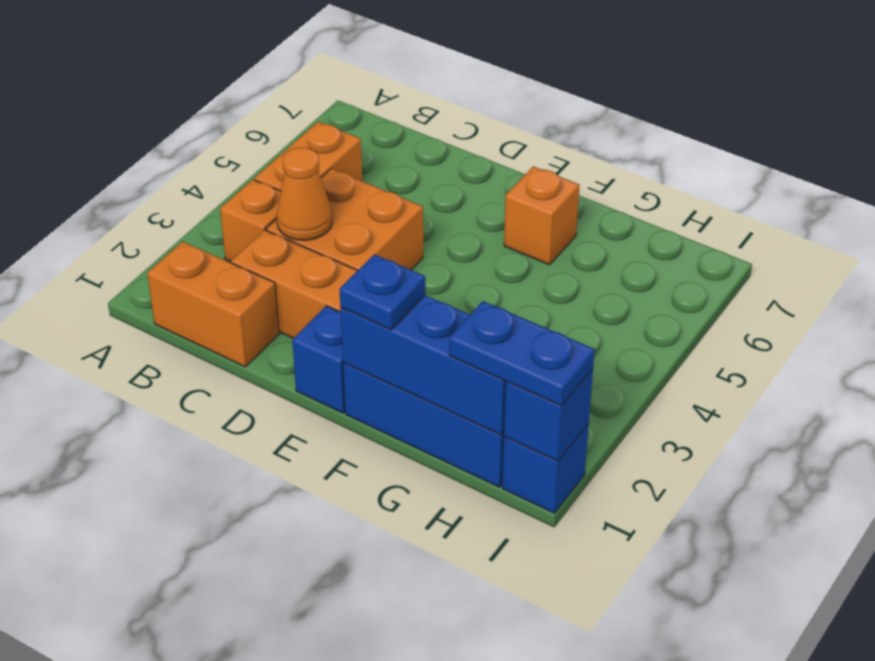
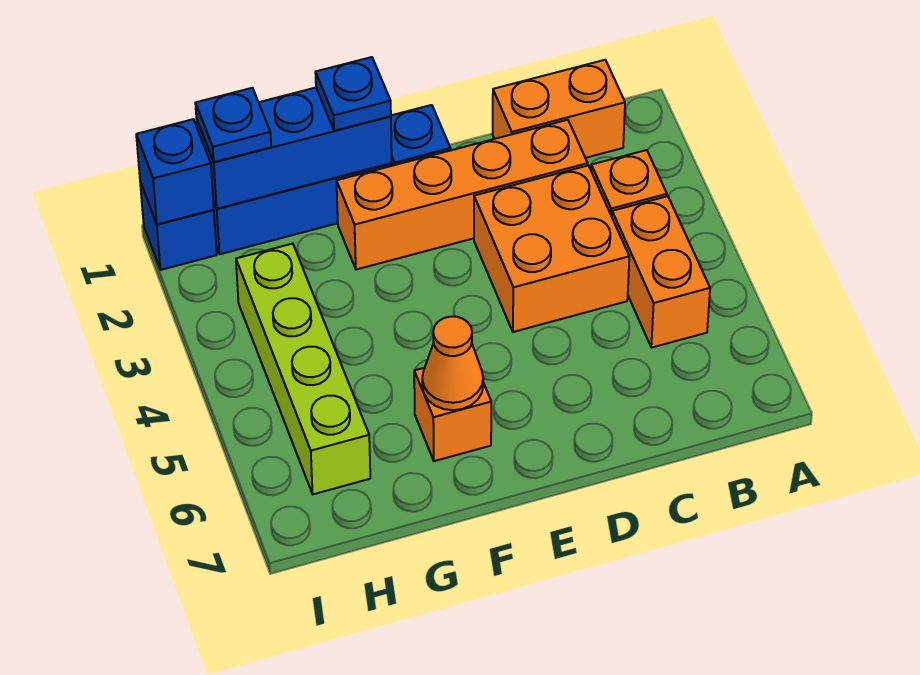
orange 1x1 cone [277,148,332,240] -> orange 1x1 cone moved to [422,317,483,410]
blue 1x2 plate [449,301,595,406] -> blue 1x1 plate [195,88,271,162]
none -> lime 1x4 brick [236,244,370,494]

